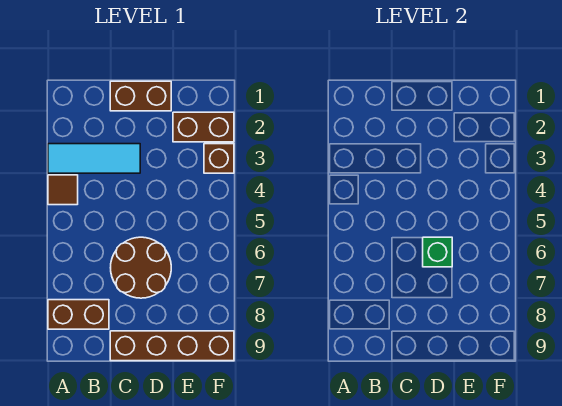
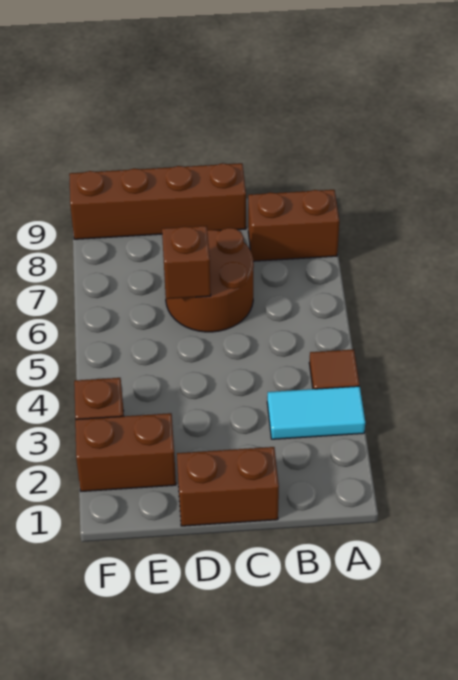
cyan 1x3 tile [48,144,140,173] -> cyan 1x2 tile [267,386,365,439]
green 1x1 brick [423,237,452,267] -> brown 1x1 brick [162,226,211,299]

